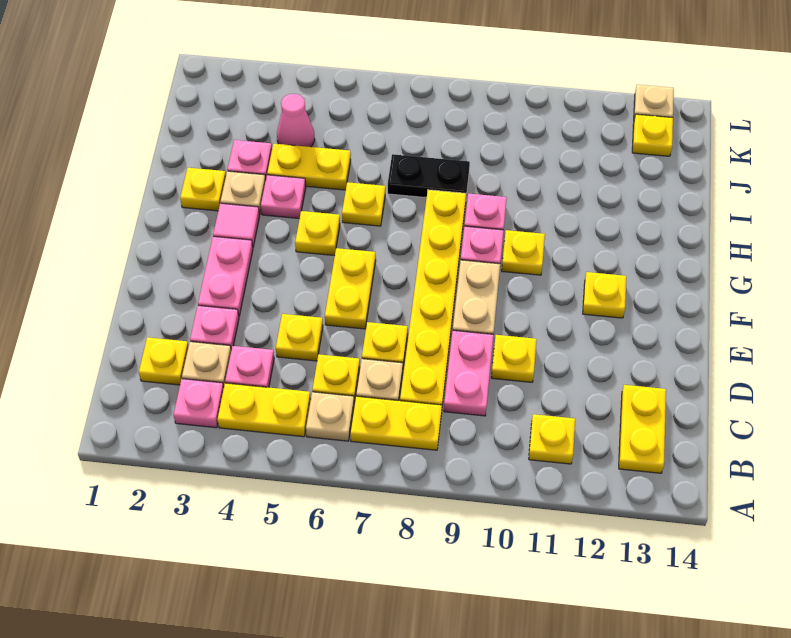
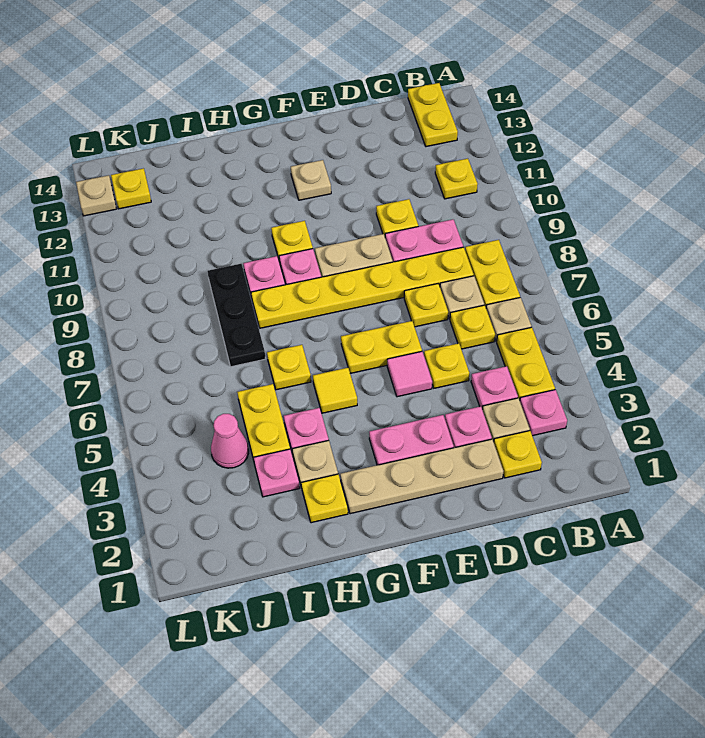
yellow 1x2 plate [619,385,666,473] -> yellow 1x2 plate turned to [408,83,458,147]
none -> tan 1x4 plate [340,439,503,514]
yellow 1x1 plate [583,272,626,318] -> tan 1x1 plate [291,160,331,200]
pink 1x1 tile [213,203,260,247] -> pink 1x1 tile moved to [387,351,432,397]
yellow 1x1 plate [295,211,340,256] -> yellow 1x1 tile [313,368,357,413]
black 1x2 plate [388,154,470,198] -> black 1x3 plate [207,264,266,367]

